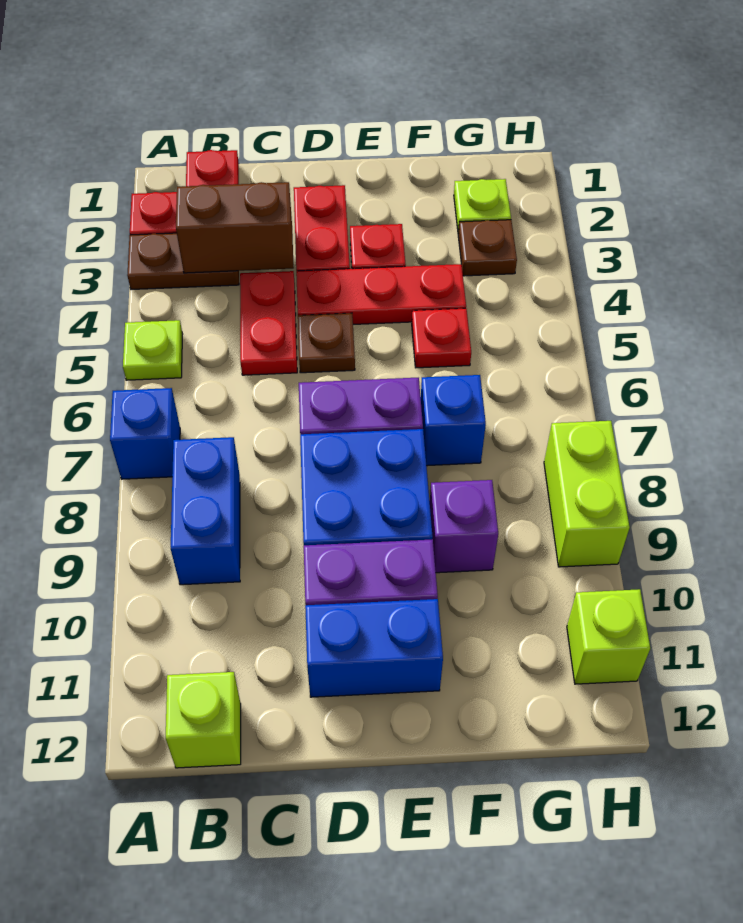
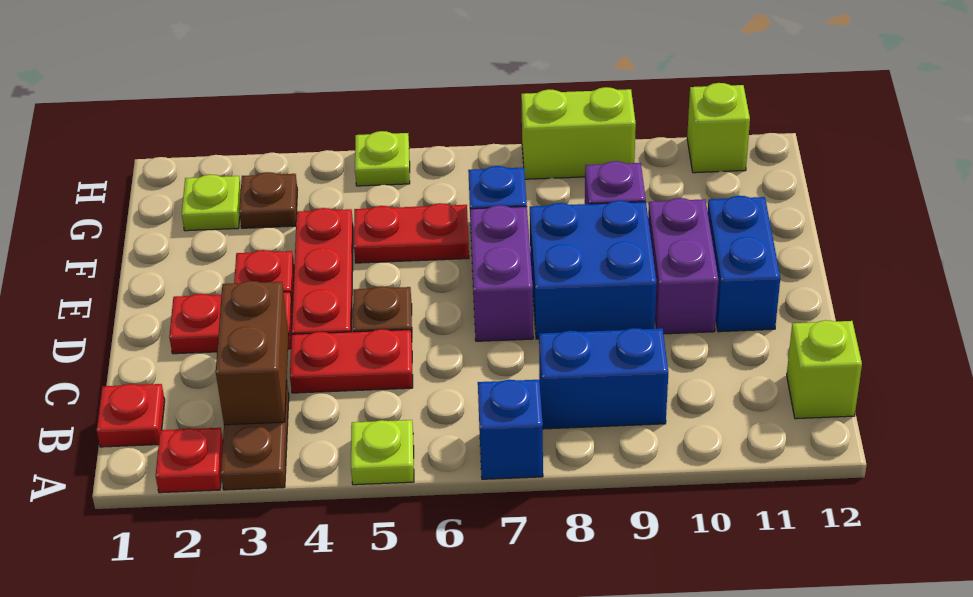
red 1x1 plate [412,308,471,368] -> red 1x2 plate [354,203,469,263]
none -> lime 1x1 plate [355,131,410,186]

